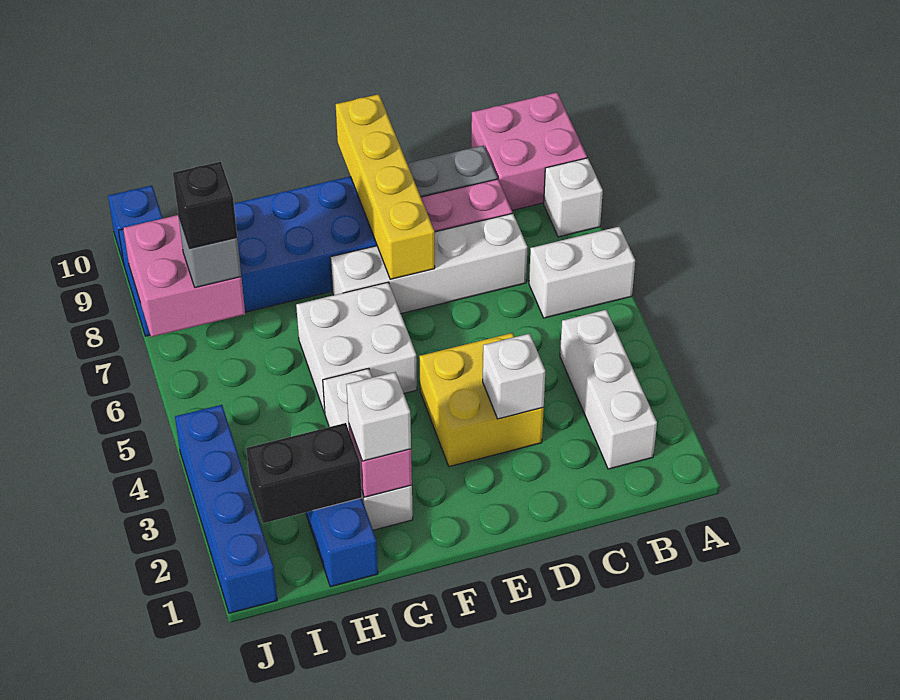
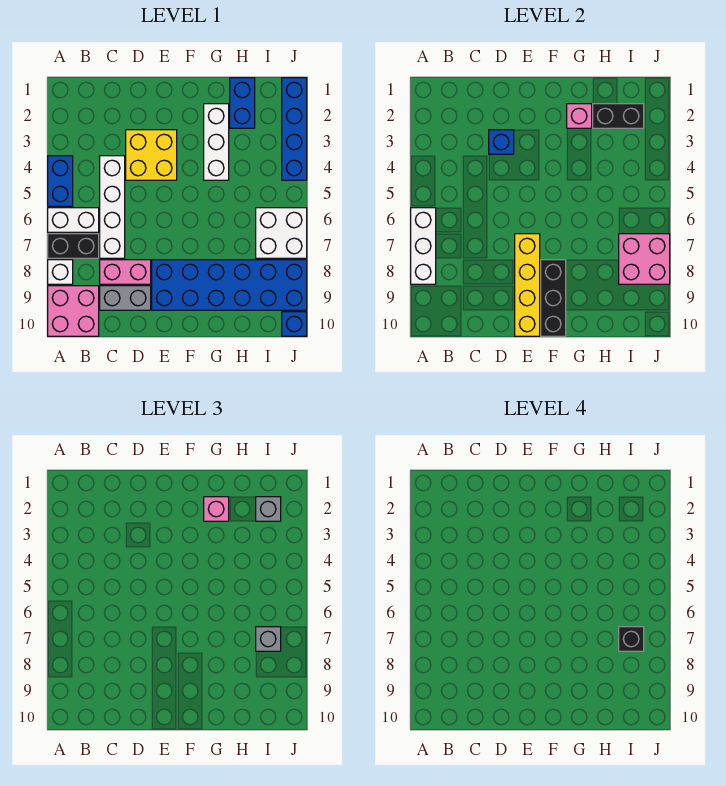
none -> blue 1x2 brick [48,156,73,206]
none -> black 1x2 brick [48,234,99,258]
white 1x3 brick [560,310,657,469] -> white 1x3 brick moved to [411,208,436,284]
white 1x4 brick [330,213,527,314] -> white 1x4 brick turned to [100,156,125,258]
white 1x1 brick [483,334,545,419] -> blue 1x1 brick [489,130,514,154]
white 2x2 brick [296,282,417,413] -> white 2x2 brick moved to [256,208,307,258]
none -> black 1x3 brick [541,260,566,336]
white 1x1 brick [346,372,411,461] -> pink 1x1 brick [204,497,229,521]
none -> grey 1x1 brick [256,497,281,521]

